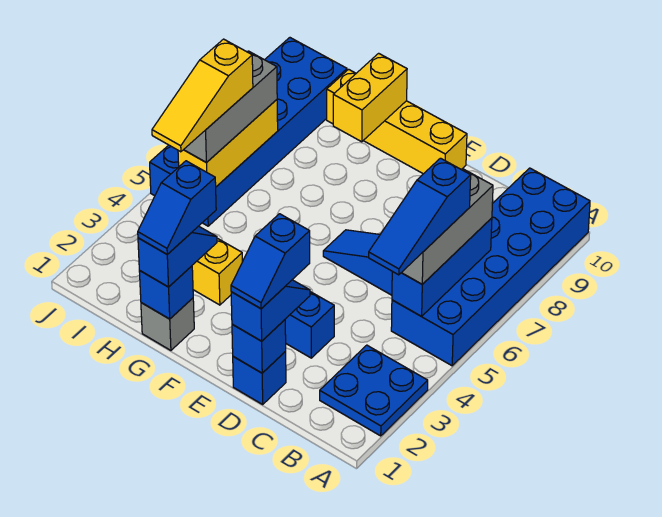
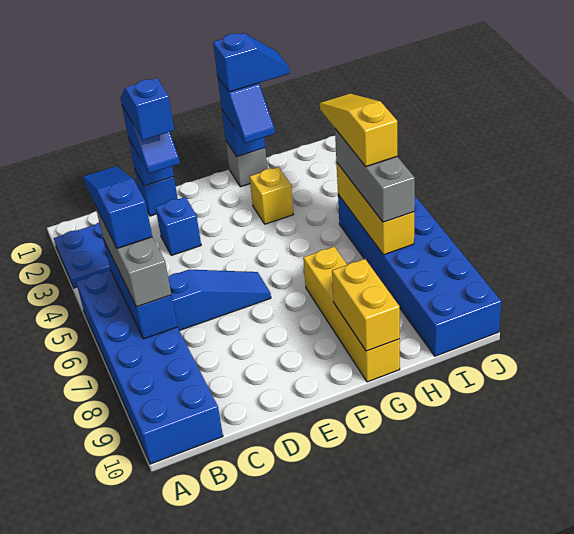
yellow 1x4 brick [327,69,467,174] -> yellow 1x4 brick turned to [303,247,400,382]
blue 1x2 slope [138,161,216,254] -> blue 1x2 slope turned to [213,33,290,92]

